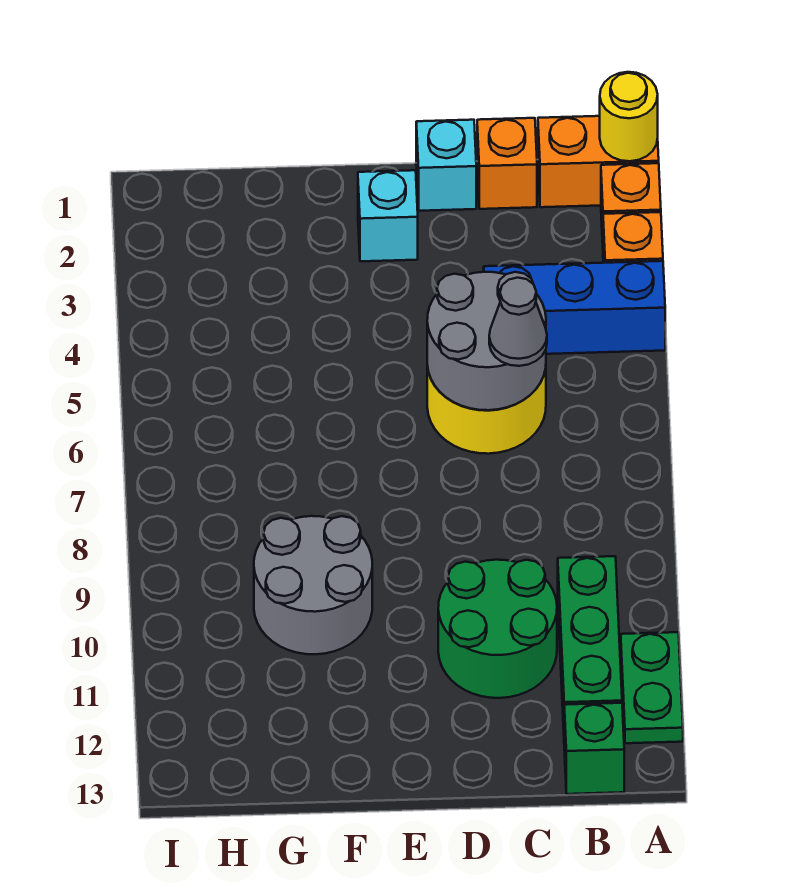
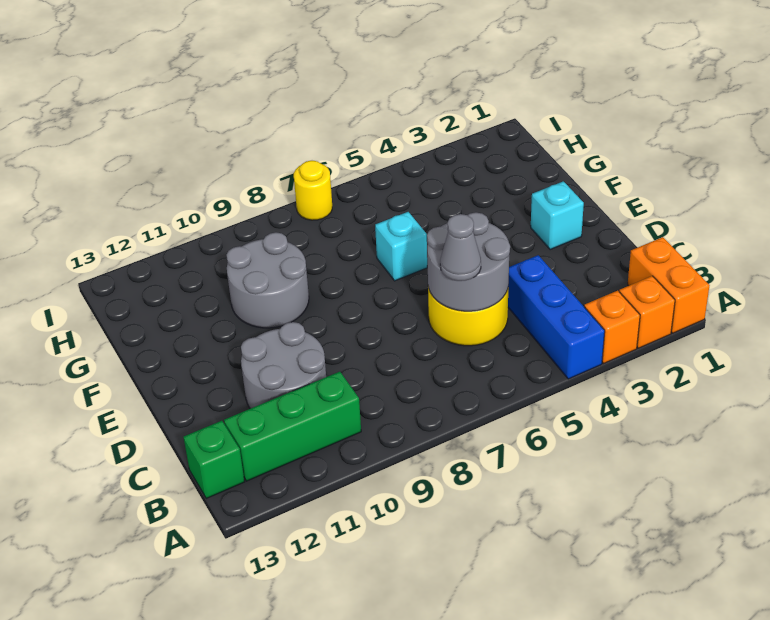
yellow 1x1 round brick [600,72,658,161] -> yellow 1x1 round brick moved to [294,161,332,220]
green 1x2 plate [621,632,683,743] -> none
orange 1x1 brick [477,118,537,209] -> none
green 2x2 round brick [438,560,557,698] -> grey 2x2 round brick [241,322,326,409]
cyan 1x1 brick [416,120,476,211] -> cyan 1x1 brick moved to [375,212,427,281]

